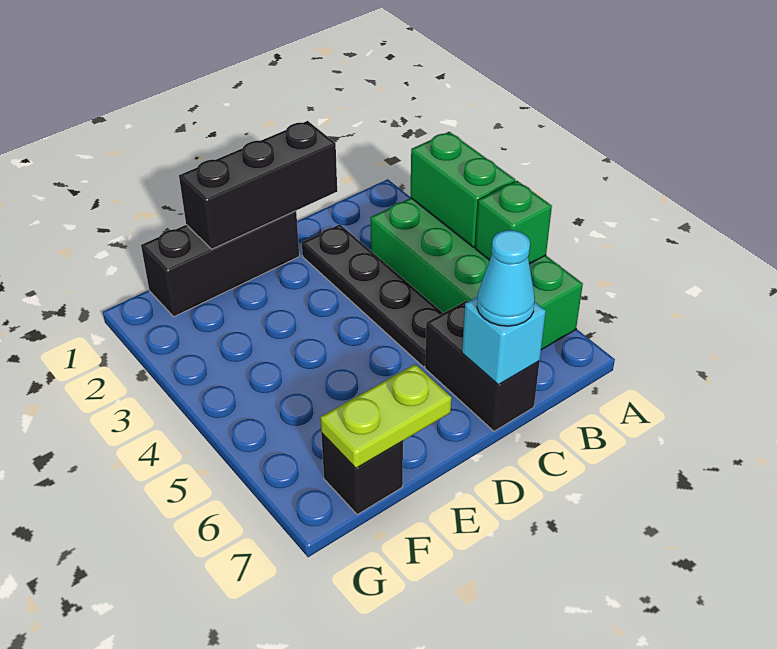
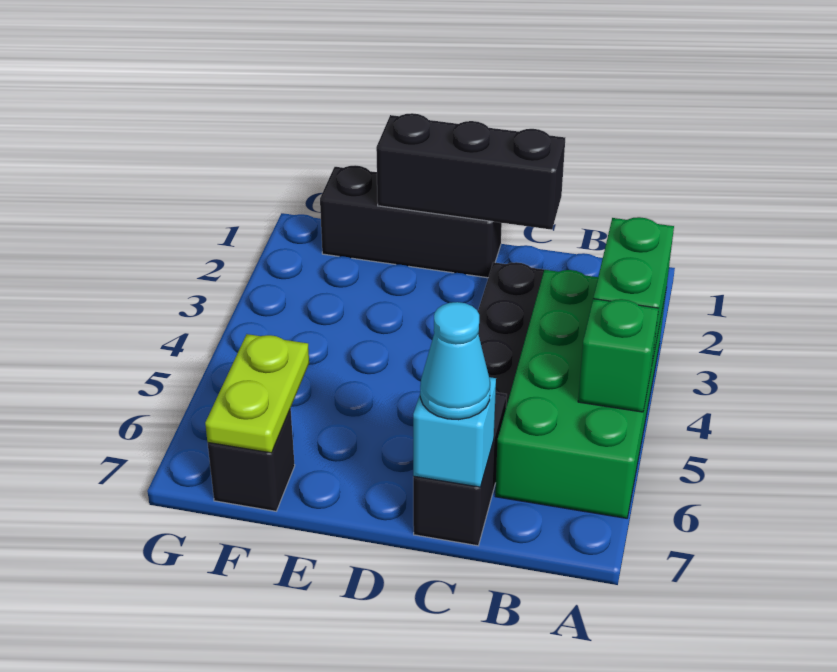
lime 1x2 plate [320,364,451,468] -> lime 1x2 plate turned to [205,334,309,453]

